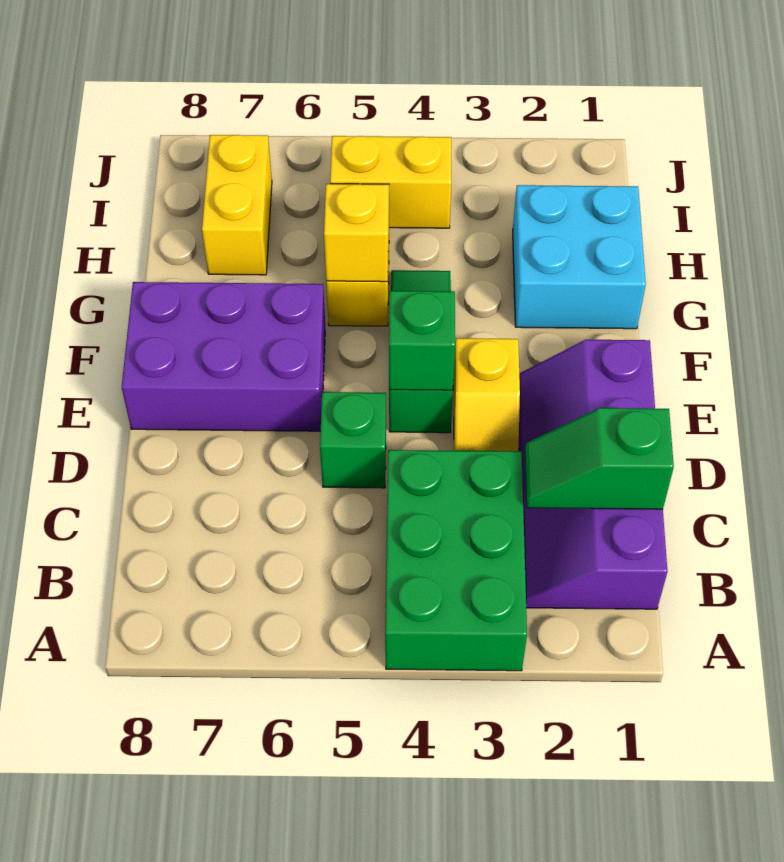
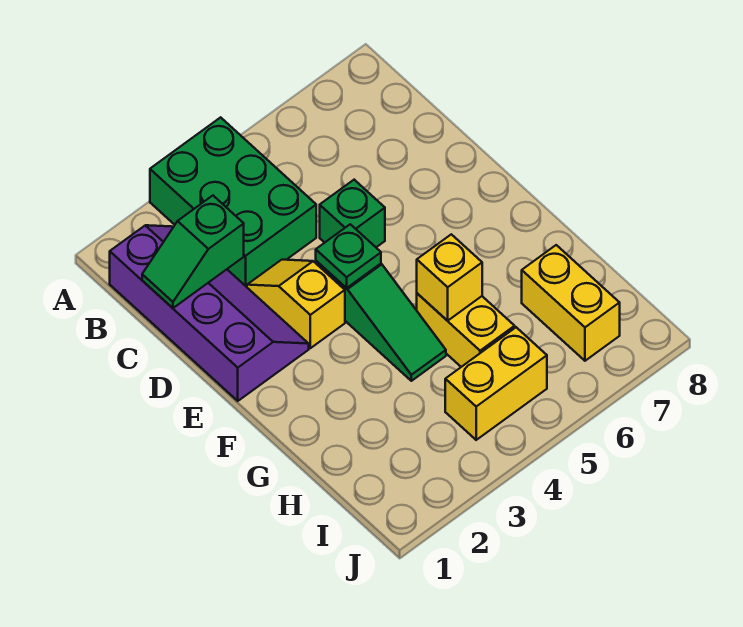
green 1x2 slope [525,408,674,509] -> green 1x2 slope turned to [142,196,244,308]
green 1x1 brick [389,291,455,390] -> green 1x1 plate [316,224,381,288]
purple 2x3 brick [122,282,325,431] -> none
cyan 2x2 brick [513,185,646,329] -> none

